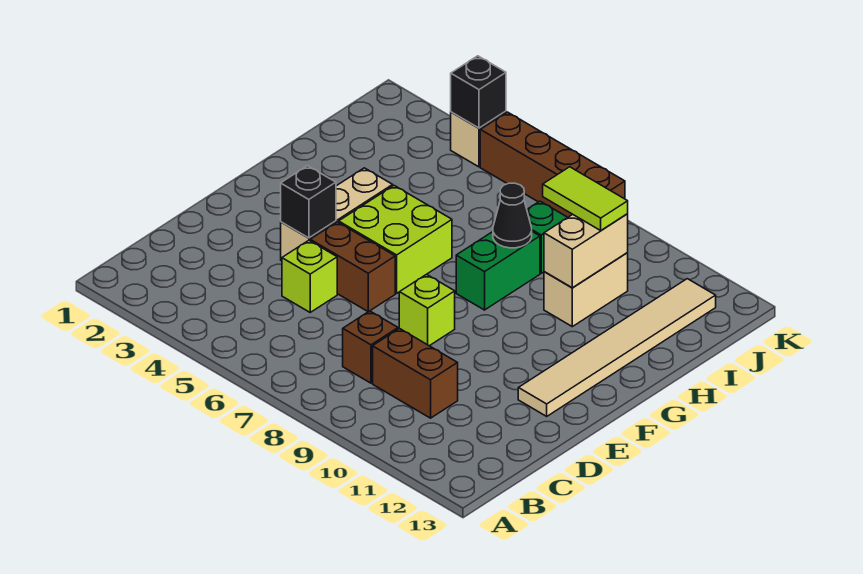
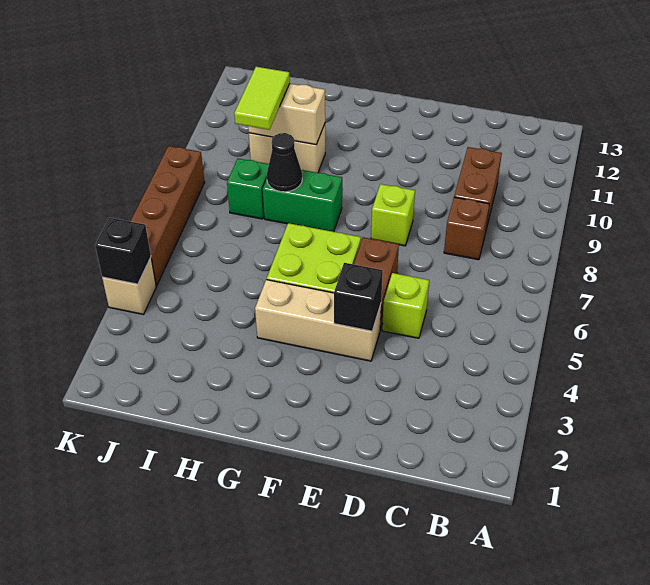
tan 1x6 tile [518,279,716,416] -> none

